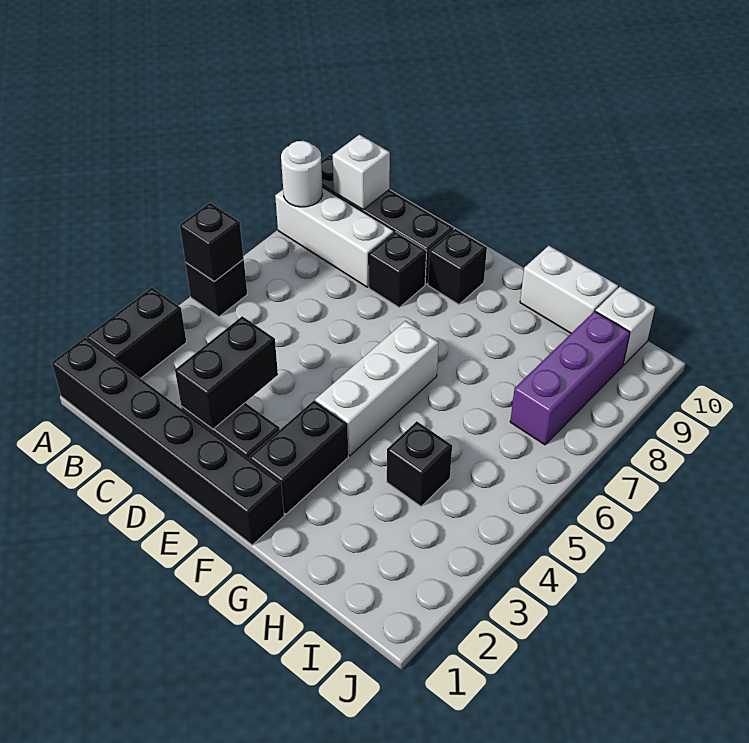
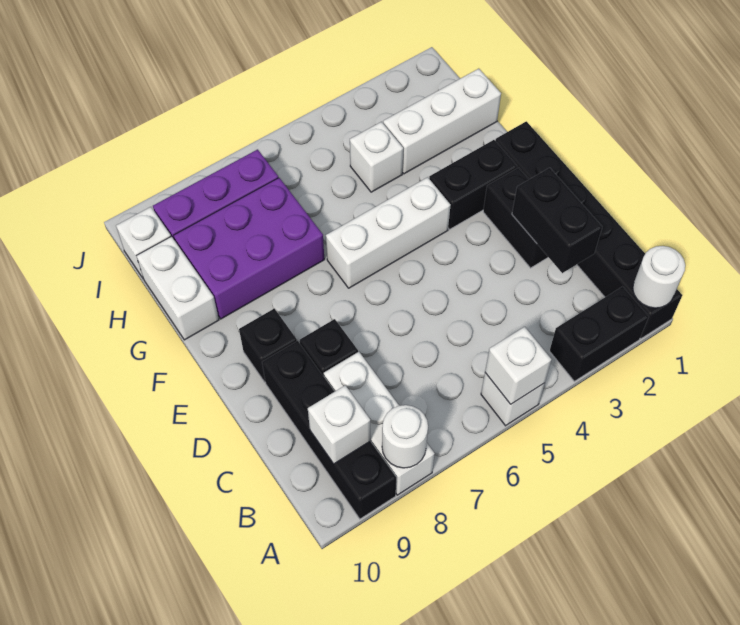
none -> white 1x1 round brick [633,246,685,308]
black 1x1 brick [185,260,247,317] -> white 1x1 brick [481,373,545,426]
black 1x1 brick [180,203,244,281] -> white 1x1 brick [485,327,551,404]
black 1x2 brick [175,316,278,429] -> black 1x2 brick turned to [512,168,602,273]
none -> purple 2x3 brick [174,178,324,319]
none -> white 1x3 brick [383,69,501,174]
black 1x1 brick [387,421,452,506] -> white 1x1 brick [350,122,403,192]

